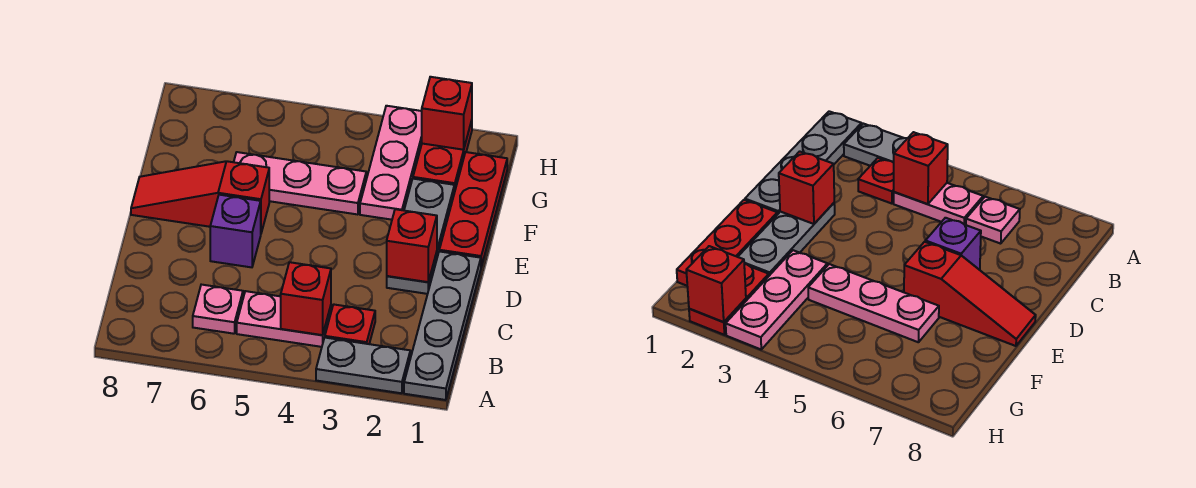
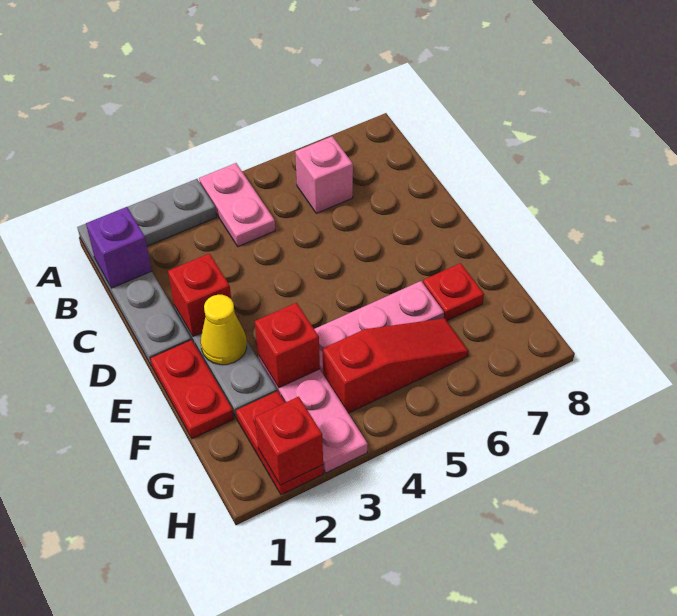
red 1x1 plate [325,304,375,344] -> red 1x1 plate moved to [423,263,484,321]
pink 1x2 plate [237,291,331,347] -> pink 1x2 plate turned to [199,163,275,247]
red 1x1 brick [281,262,331,335] -> red 1x1 brick moved to [255,303,320,388]
pink 1x1 plate [193,285,243,334] -> pink 1x1 brick [295,136,353,213]
purple 1x1 brick [210,195,261,267] -> purple 1x1 brick moved to [86,207,152,288]
red 1x3 plate [439,152,507,267] -> red 1x2 plate [150,340,234,439]
none -> yellow 1x1 cone [201,295,247,365]
red 1x3 slope [131,161,269,233] -> red 1x3 slope moved to [322,318,468,413]

